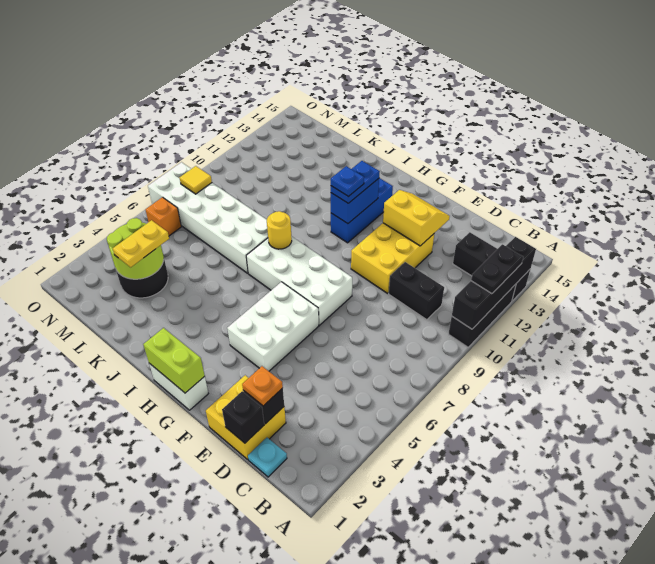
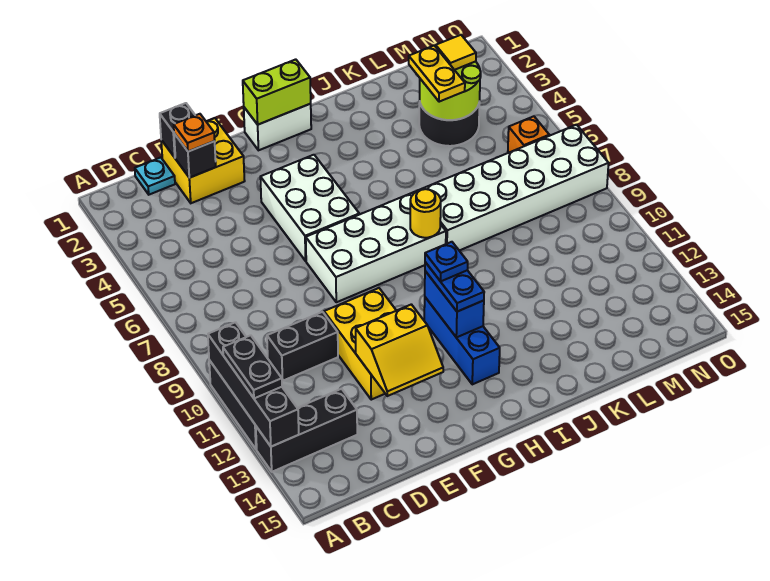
yellow 1x1 tile [179,166,212,194] -> yellow 1x1 tile moved to [436,35,476,70]

